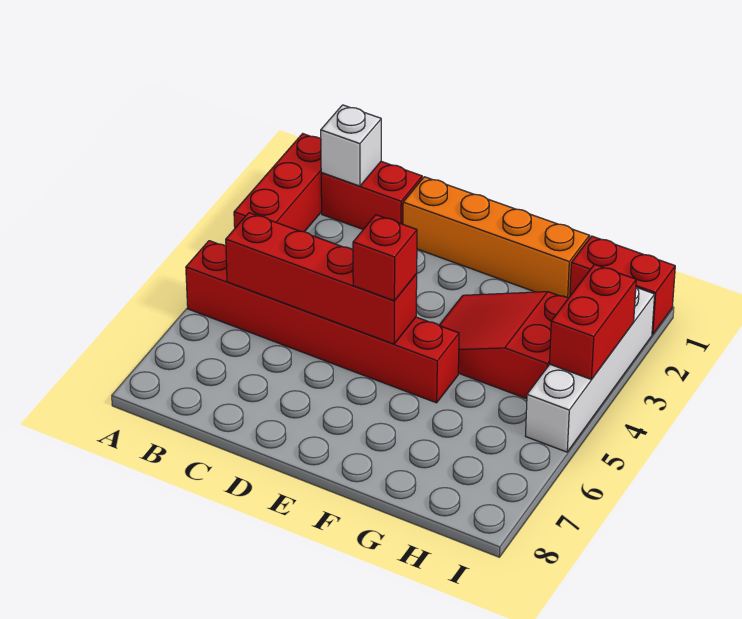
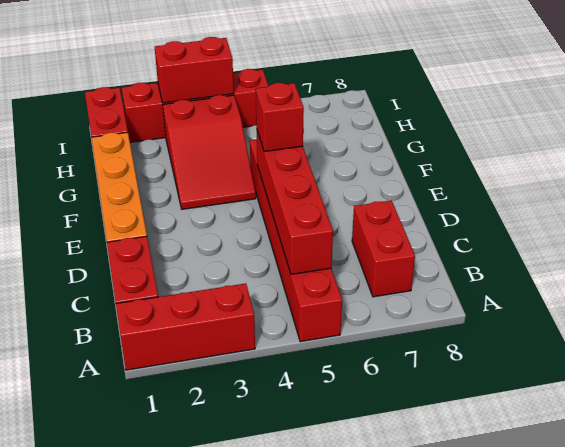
white 1x1 brick [321,105,381,186] -> none
none -> red 1x2 brick [352,200,415,297]
white 1x4 brick [526,288,655,452] -> red 1x4 brick [122,69,269,142]

